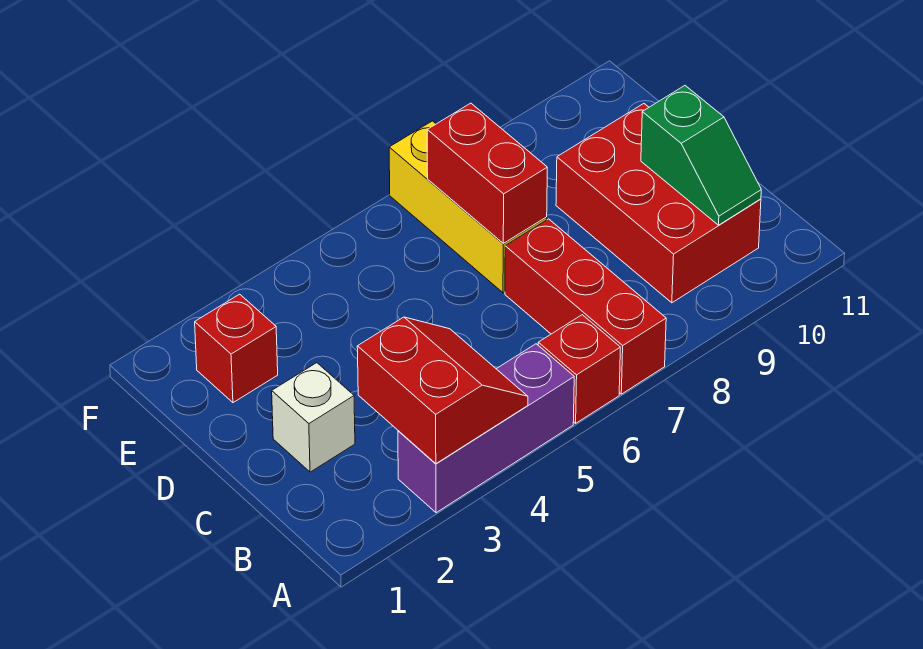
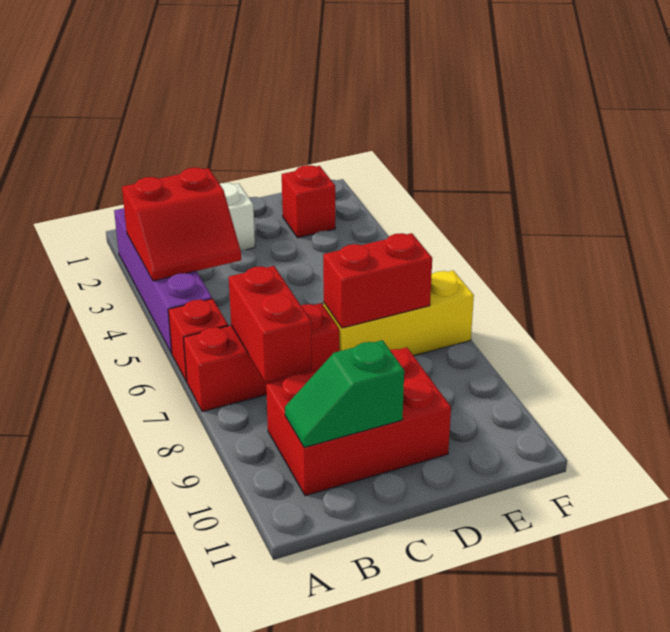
purple 1x3 brick [398,344,574,513] -> purple 1x4 brick [114,208,212,354]
none -> red 1x2 brick [229,266,312,382]

